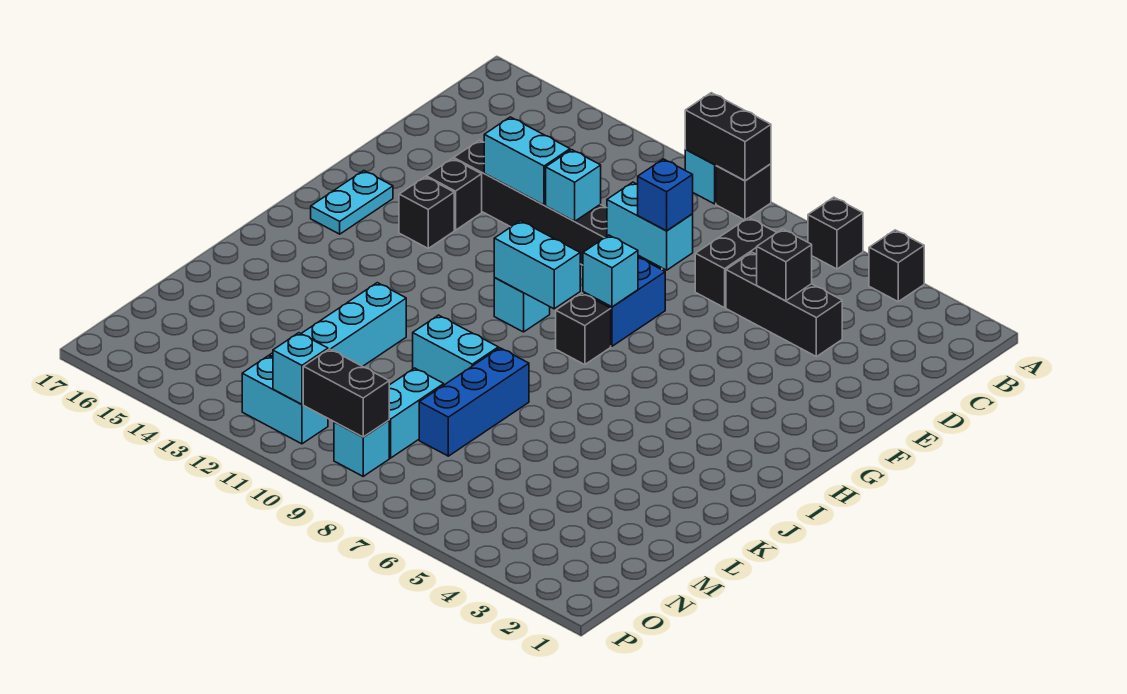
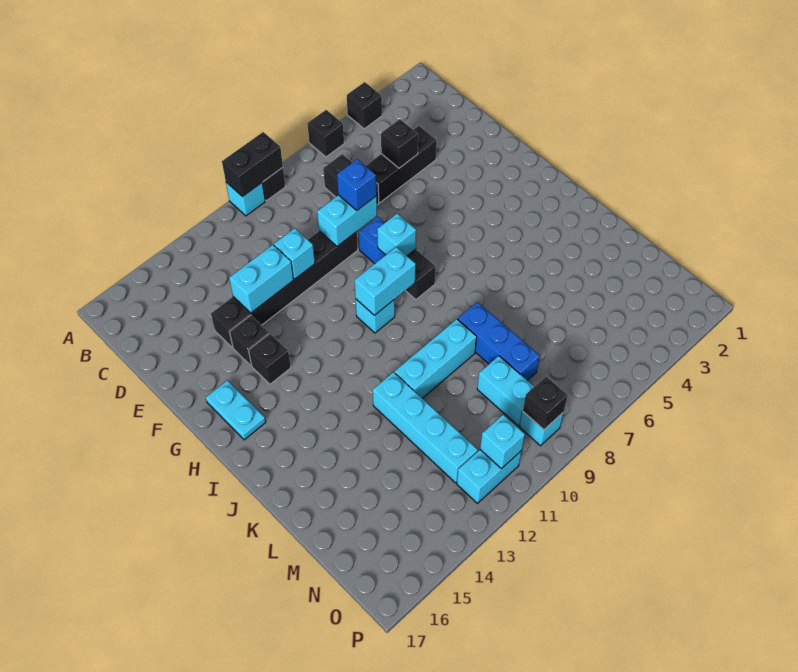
cyan 1x2 brick [413,315,498,385] -> cyan 1x3 brick [394,319,477,398]
black 1x2 brick [303,349,389,437] -> black 1x1 brick [523,377,568,430]

